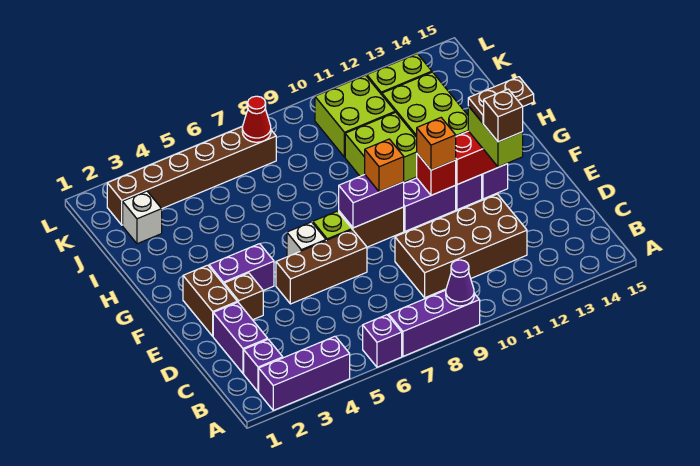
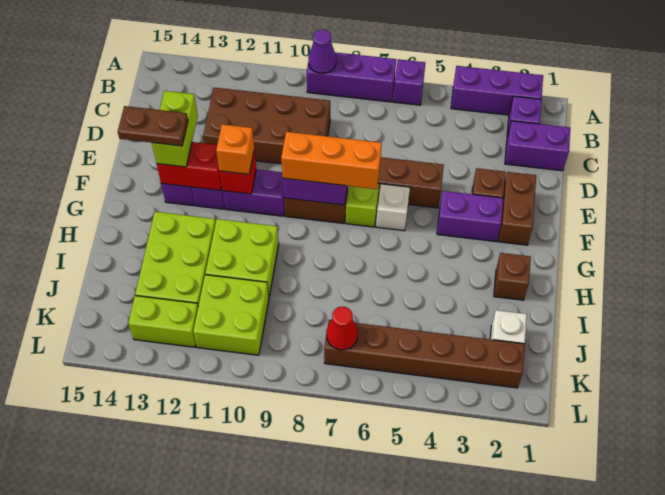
purple 1x2 brick [213,302,268,373] -> purple 1x2 brick turned to [505,121,570,171]
brown 1x1 brick [484,89,523,142] -> brown 1x1 brick moved to [494,253,531,300]
orange 1x1 brick [365,139,404,192] -> orange 1x3 brick [281,132,382,189]

